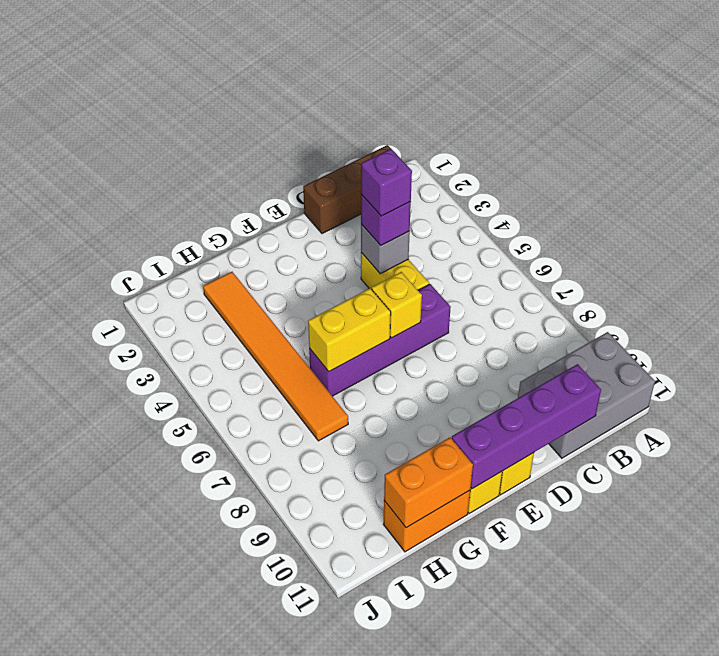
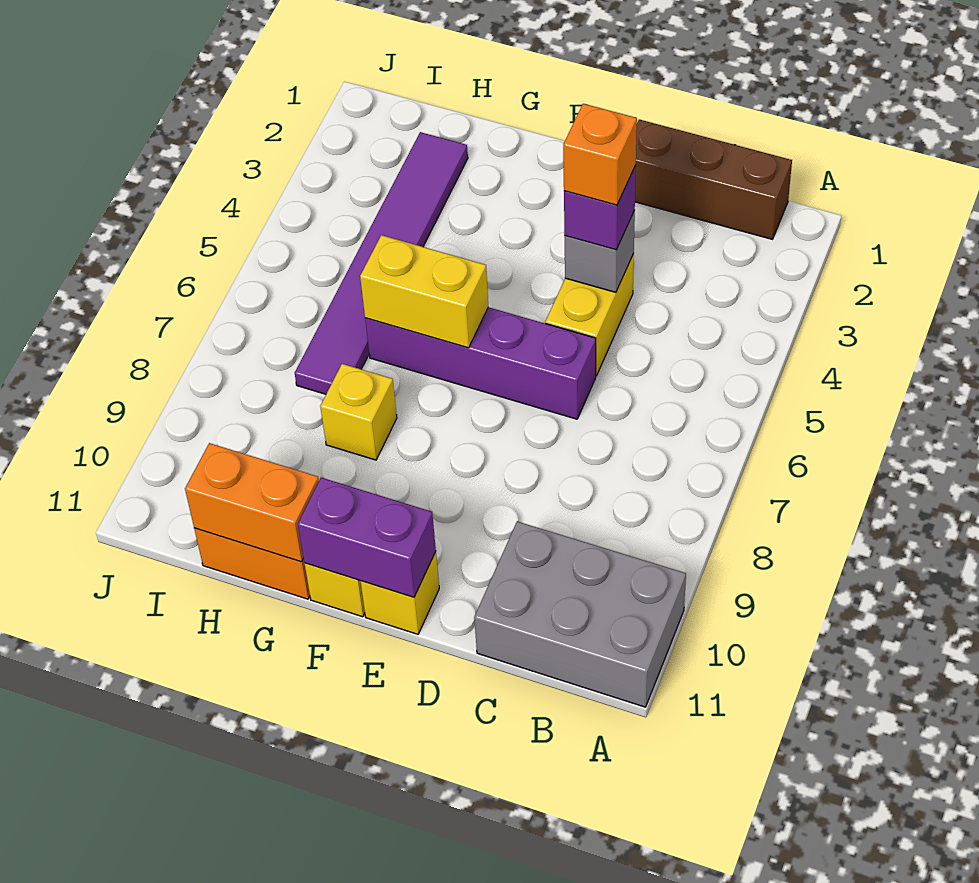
purple 1x4 brick [452,364,601,489] -> purple 1x2 brick [298,478,436,597]
purple 1x1 brick [361,149,412,216] -> orange 1x1 brick [563,104,637,205]
yellow 1x1 brick [372,272,422,338] -> yellow 1x1 brick moved to [320,364,397,460]
orange 1x6 tile [203,272,348,441] -> purple 1x6 tile [295,132,468,394]

